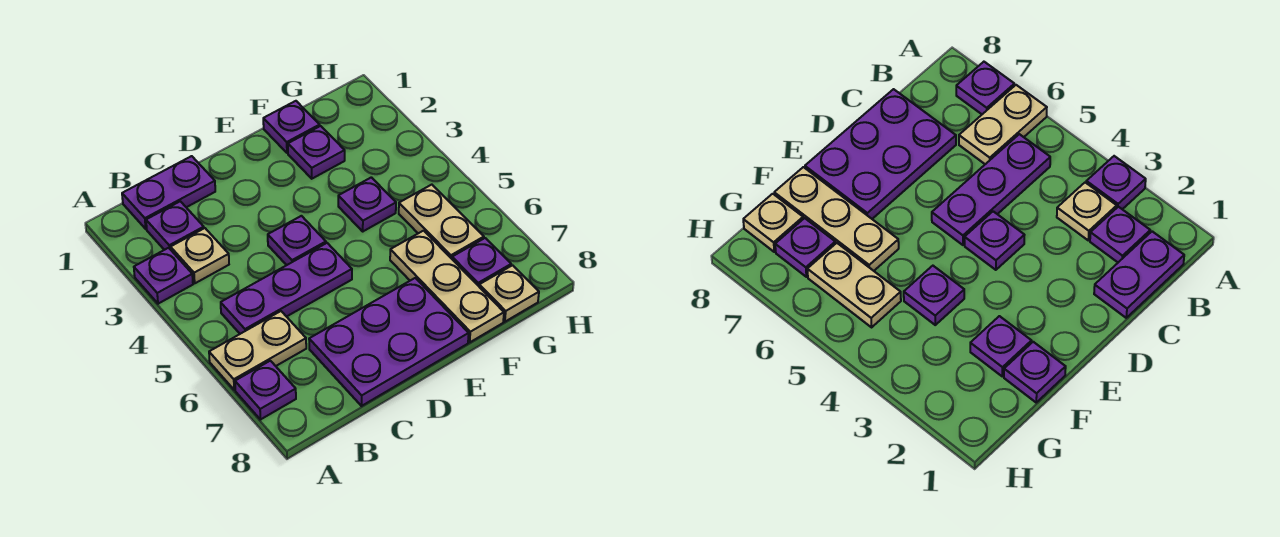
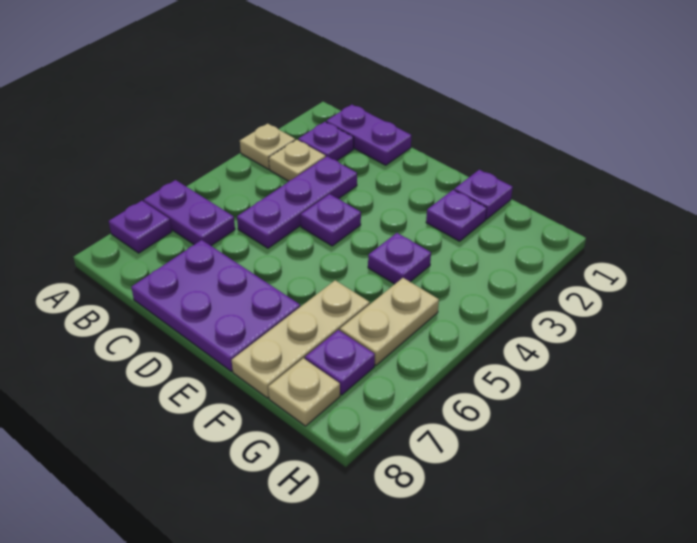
purple 1x1 plate [134,248,193,304] -> tan 1x1 plate [240,124,295,169]
tan 1x2 plate [209,311,306,390] -> purple 1x2 plate [144,180,235,246]
purple 1x3 plate [221,243,352,334] -> purple 1x3 plate turned to [237,156,357,248]

